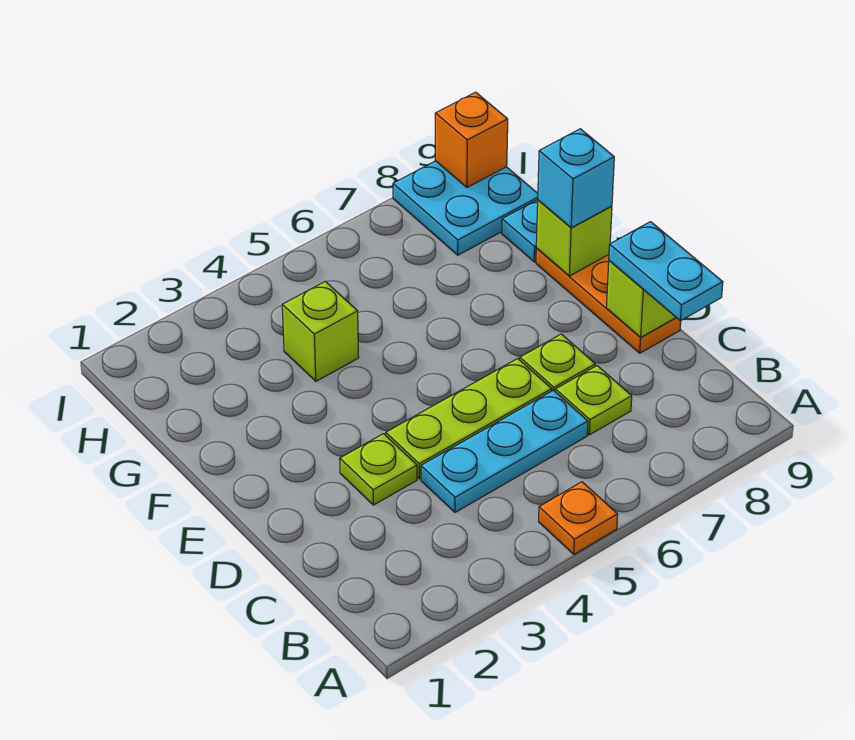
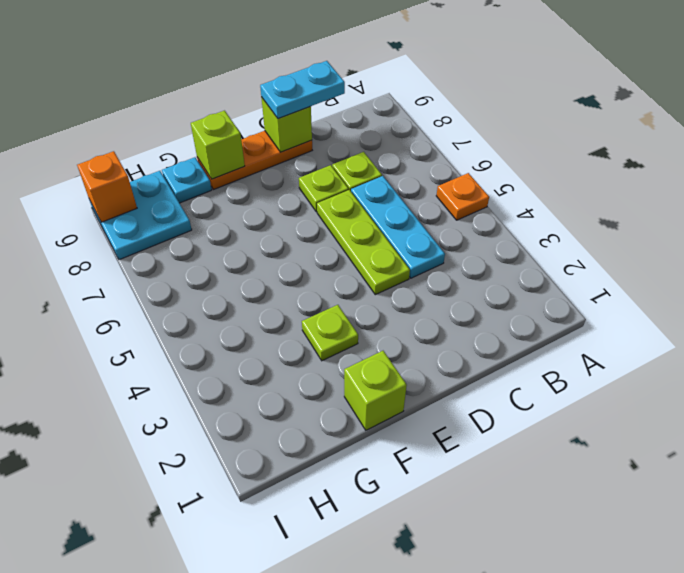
lime 1x1 plate [340,434,417,505] -> lime 1x1 plate moved to [302,305,358,361]
cyan 1x1 brick [538,129,614,228] -> none
lime 1x1 brick [282,281,359,381] -> lime 1x1 brick moved to [344,351,407,430]

